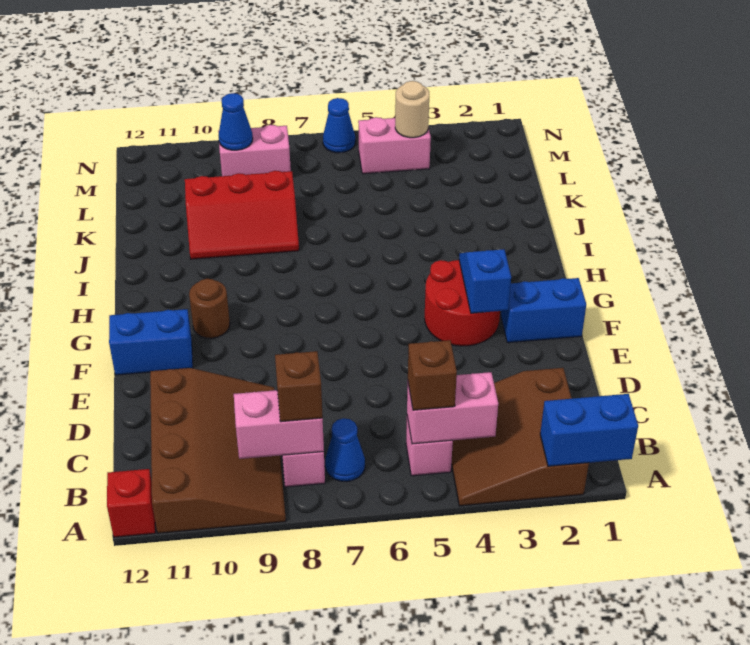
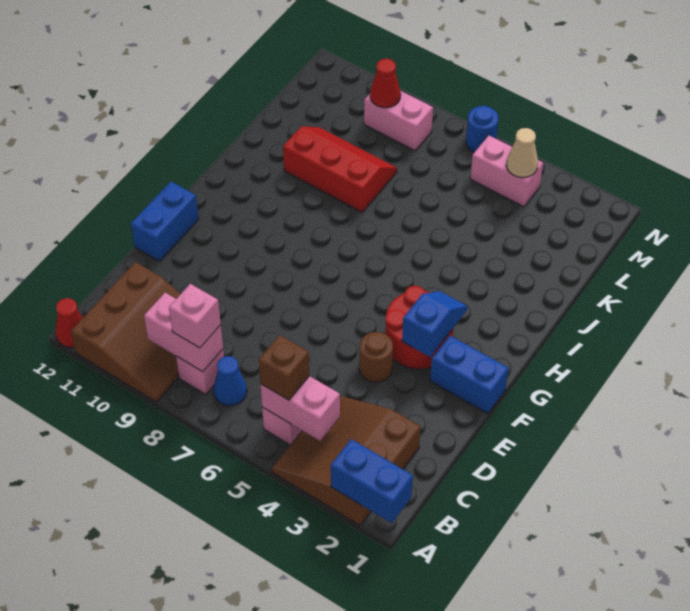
brown 3x4 slope [150,368,286,533] -> brown 3x3 slope [71,262,180,402]
red 1x1 brick [107,469,155,537] -> red 1x1 cone [55,298,83,348]
brown 1x1 brick [275,351,323,422] -> pink 1x1 brick [169,284,221,348]
blue 1x2 brick [109,309,193,375] -> blue 1x2 brick turned to [131,182,199,261]
brown 1x1 round brick [189,279,230,338] -> brown 1x1 round brick moved to [359,332,393,383]
red 2x3 slope [185,171,299,259] -> red 2x3 slope turned to [283,126,397,212]
tan 1x1 round brick [395,81,429,138] -> tan 1x1 cone [506,128,538,178]
blue 1x1 cone [218,93,253,150] -> red 1x1 cone [370,59,401,108]
blue 1x1 cone [323,98,355,153] -> blue 1x1 round brick [466,106,499,152]

